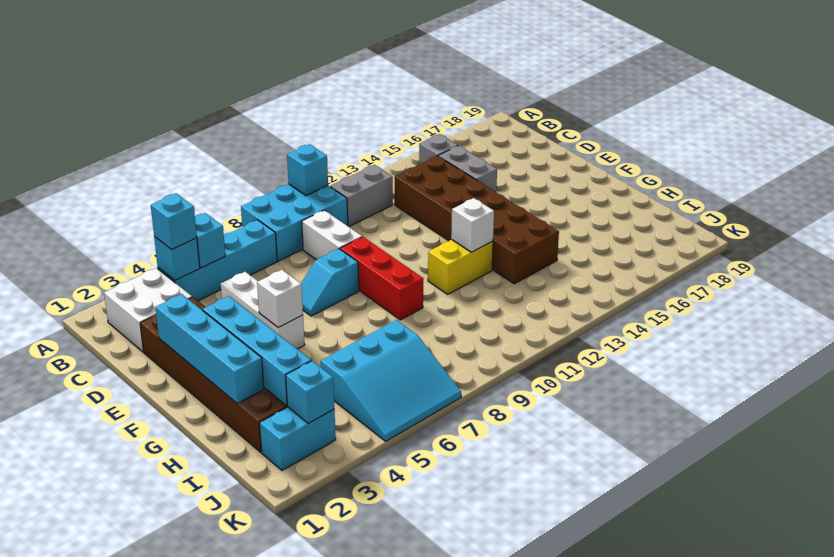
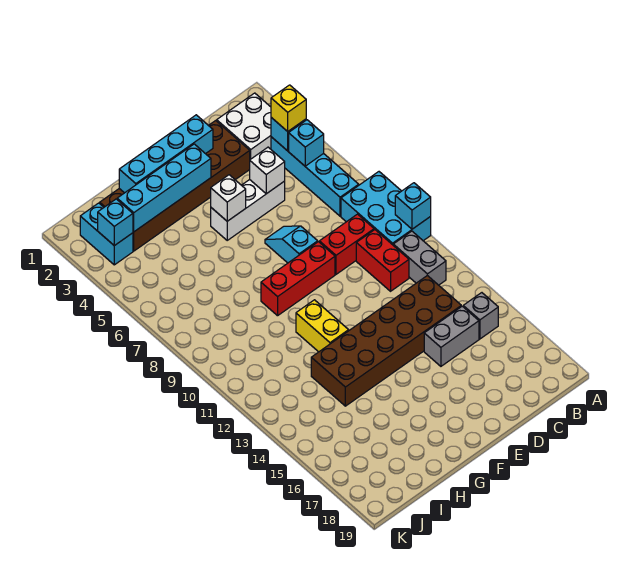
cyan 1x1 brick [151,193,197,250] -> yellow 1x1 brick [271,85,306,132]
white 1x2 brick [302,210,362,260] -> red 1x2 brick [319,214,374,274]
none -> red 1x2 brick [356,230,409,291]
white 1x1 brick [451,198,494,252] -> white 1x1 brick moved to [250,147,285,194]
cyan 3x3 slope [321,320,461,441] -> none

